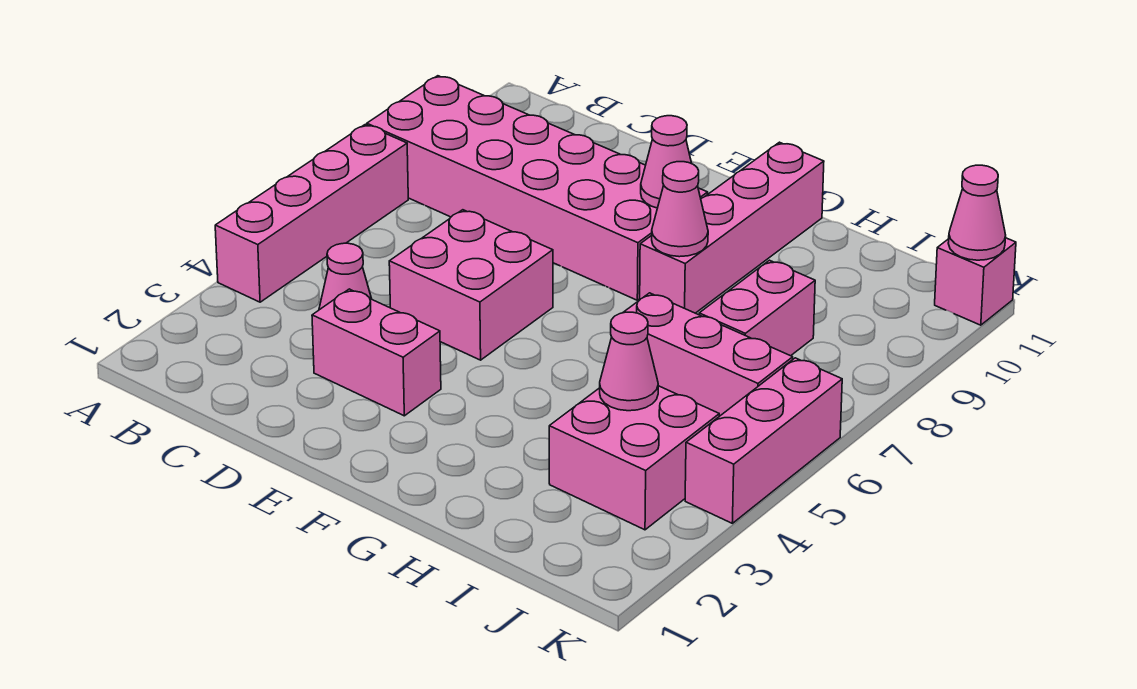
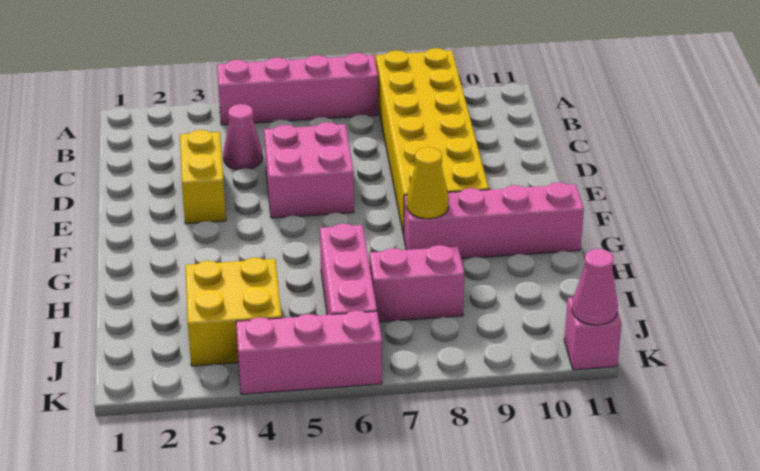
pink 2x6 brick [367,76,708,300] -> yellow 2x6 brick [376,48,489,235]
pink 1x2 brick [312,289,441,416] -> yellow 1x2 brick [180,130,226,224]
pink 1x1 cone [641,116,692,208] -> none
pink 1x1 cone [652,162,708,257] -> yellow 1x1 cone [407,147,449,219]
pink 2x2 brick [549,386,719,530] -> yellow 2x2 brick [185,258,282,366]
pink 1x1 cone [600,312,658,411] -> none

